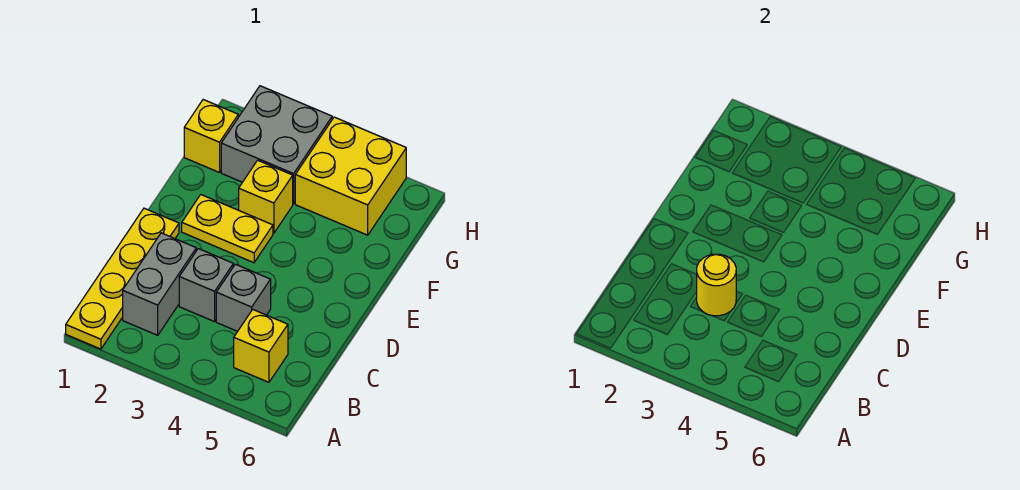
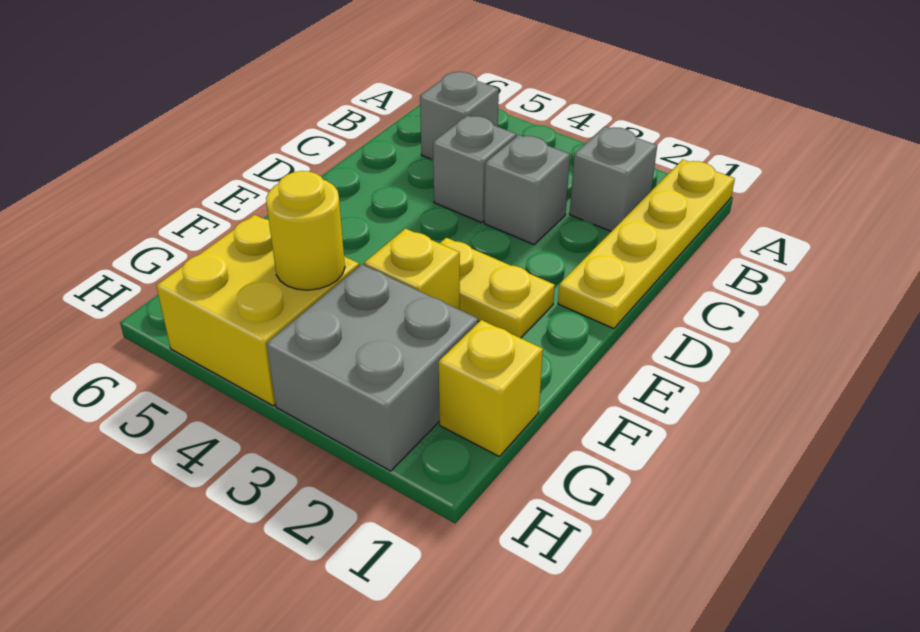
grey 1x2 brick [123,233,196,335] -> grey 1x1 brick [570,127,657,231]
yellow 1x1 brick [234,310,288,382] -> grey 1x1 brick [420,72,499,160]
yellow 1x1 round brick [697,254,736,316] -> yellow 1x1 round brick moved to [266,171,345,290]

